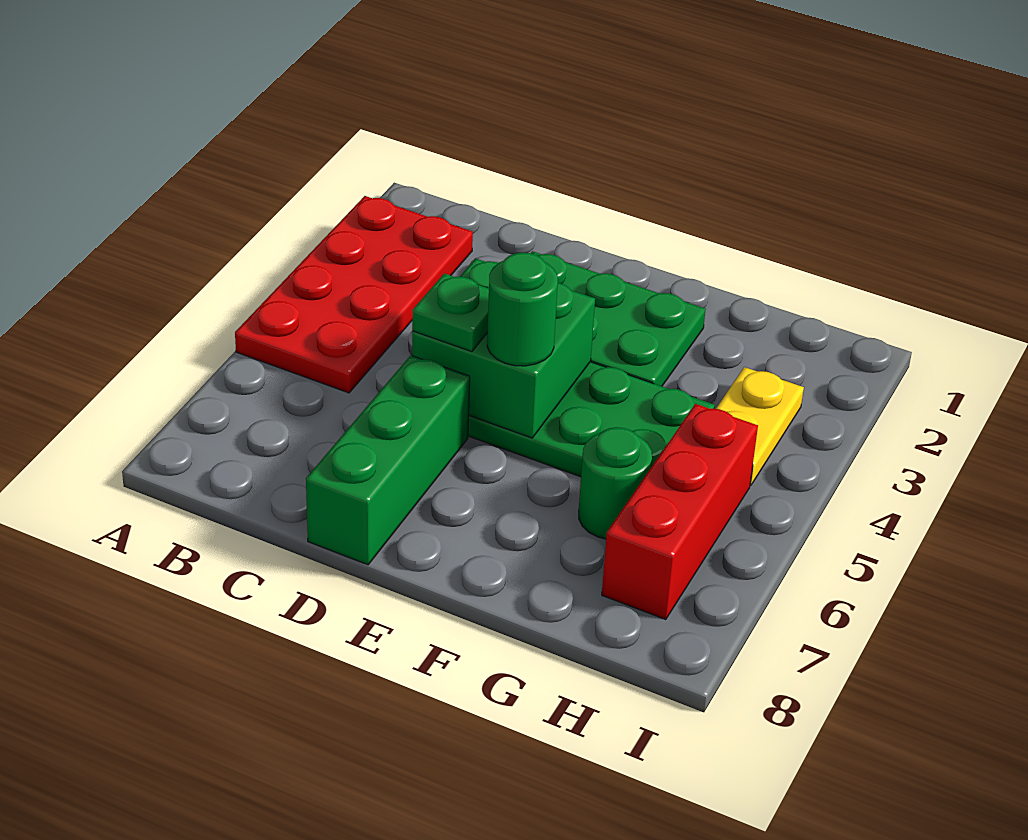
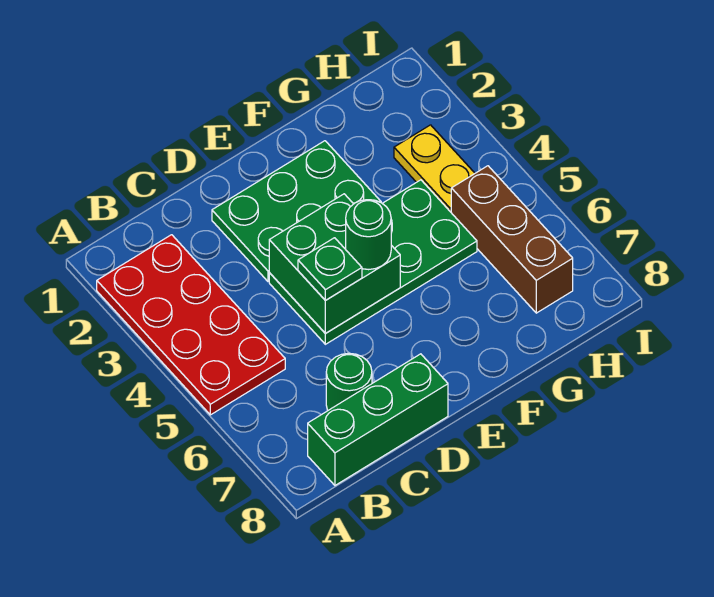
green 1x3 brick [306,355,470,565] -> green 1x3 brick turned to [308,354,448,485]
green 1x1 round brick [579,427,652,539] -> green 1x1 round brick moved to [326,353,372,411]
red 1x3 brick [602,404,758,620] -> brown 1x3 brick [451,166,573,313]

